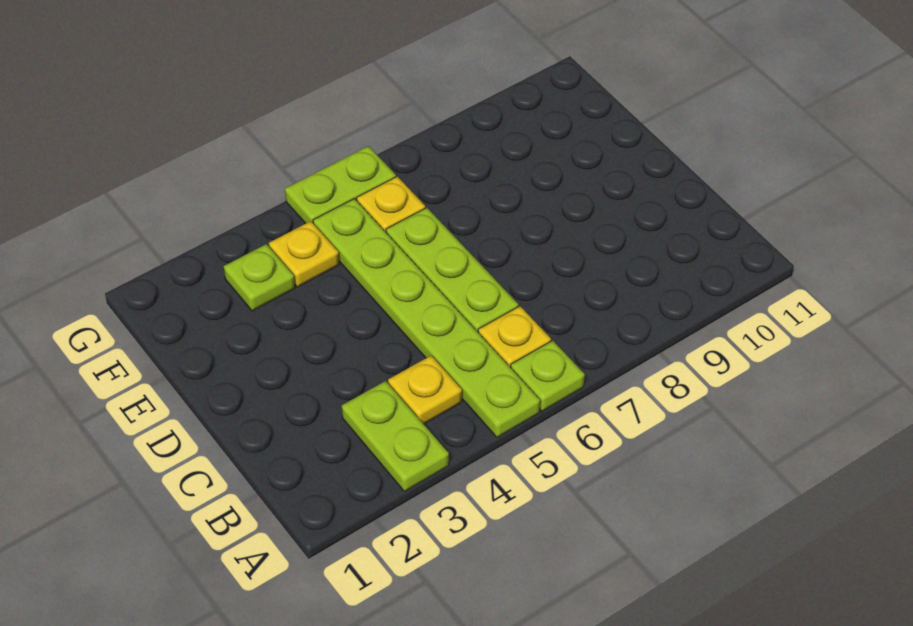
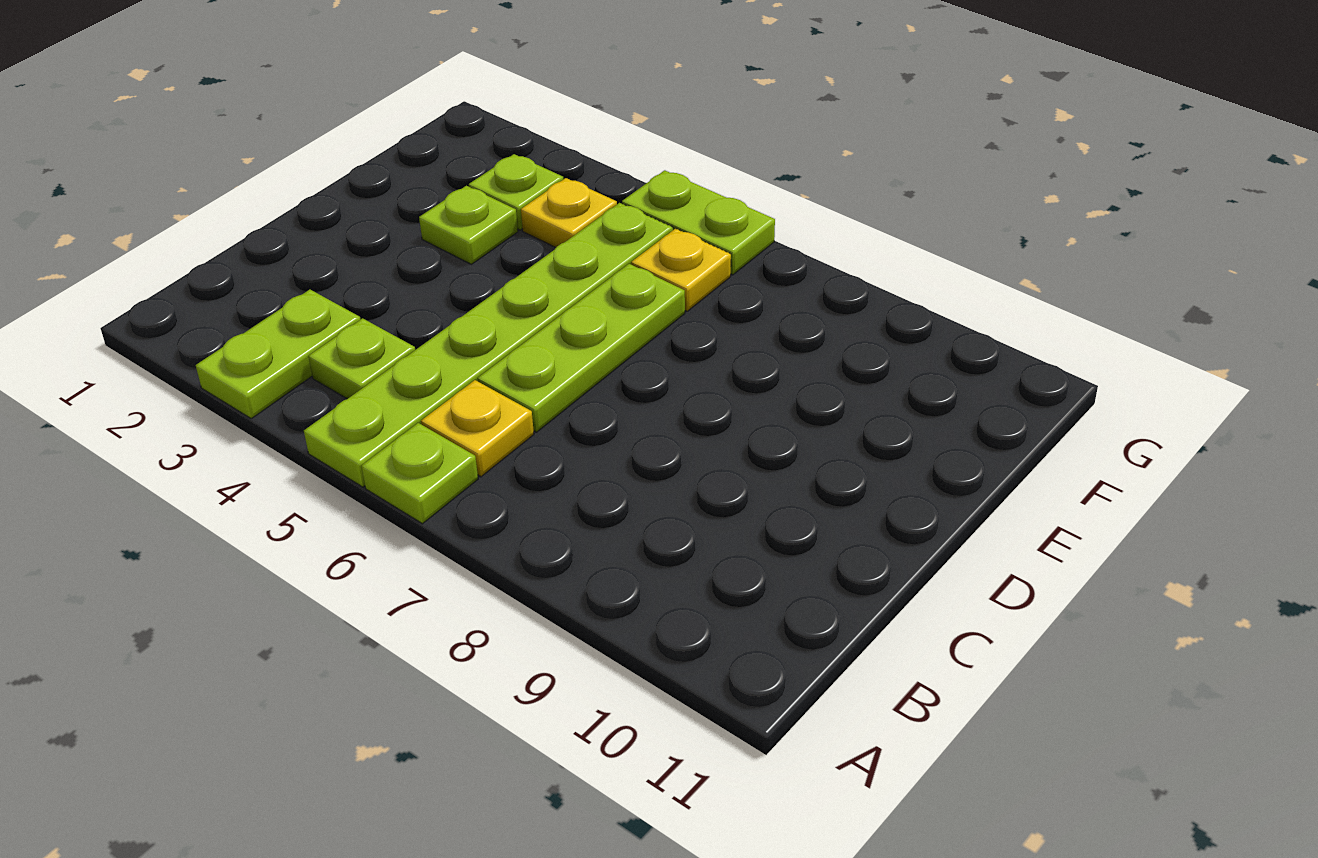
yellow 1x1 plate [388,355,462,424] -> lime 1x1 plate [308,318,415,399]
none -> lime 1x1 plate [419,186,518,264]

